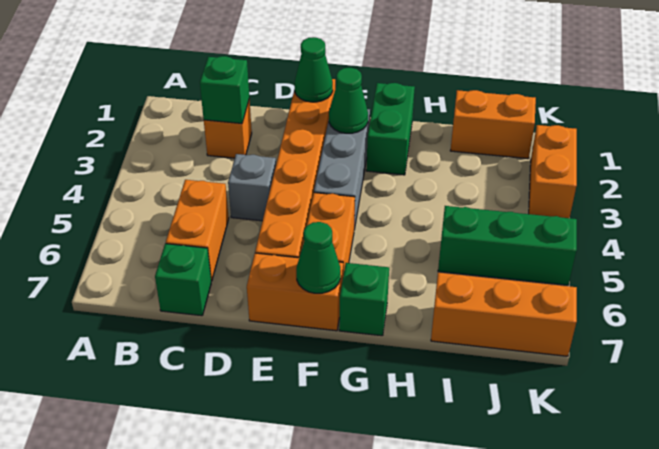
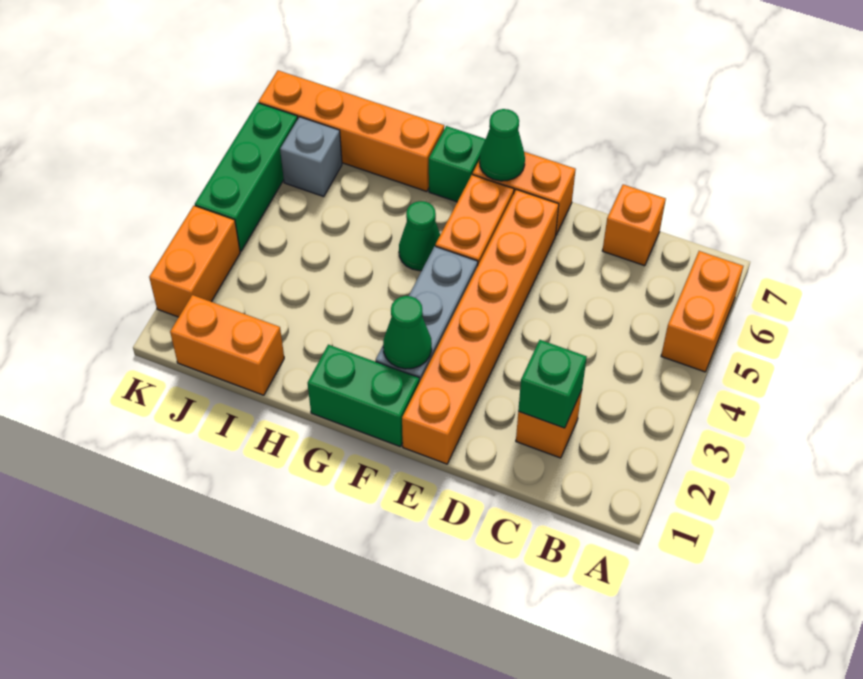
orange 1x2 brick [166,180,229,281] -> orange 1x2 brick moved to [661,251,743,372]
green 1x1 brick [155,244,211,316] -> orange 1x1 brick [602,184,666,266]
grey 1x1 brick [228,154,276,221] -> grey 1x1 brick moved to [280,117,342,197]
green 1x1 cone [295,37,333,102] -> green 1x1 cone moved to [399,201,440,271]
green 1x2 brick [366,83,415,175] -> green 1x2 brick turned to [308,345,419,447]
green 1x3 brick [438,206,577,285] -> green 1x3 brick turned to [195,103,298,251]
orange 1x3 brick [431,273,577,356] -> orange 1x4 brick [259,70,444,192]

